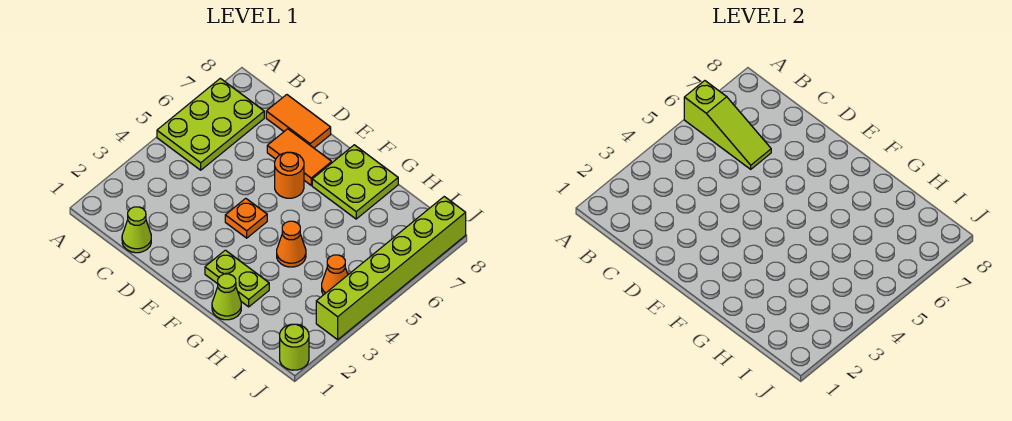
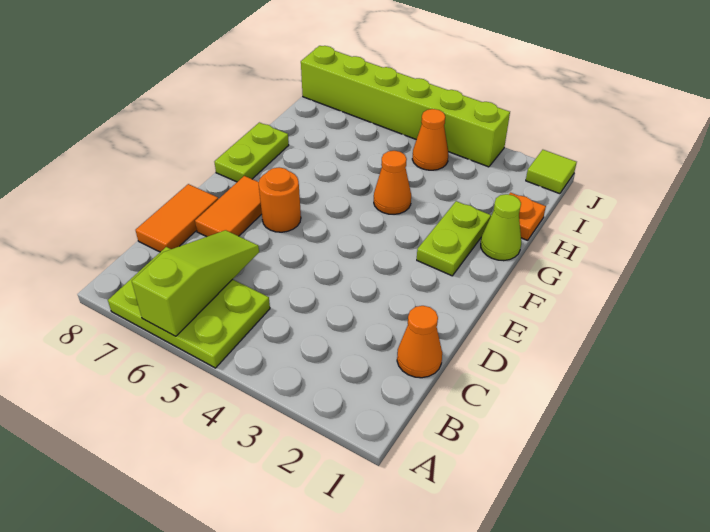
lime 1x1 cone [122,207,151,253] -> orange 1x1 cone [397,306,442,378]
orange 1x1 plate [225,198,267,238] -> orange 1x1 plate moved to [509,193,546,240]
lime 2x2 plate [312,145,398,219] -> lime 1x2 plate [215,123,289,182]
lime 1x1 round brick [280,324,309,370] -> lime 1x1 tile [526,150,577,194]

